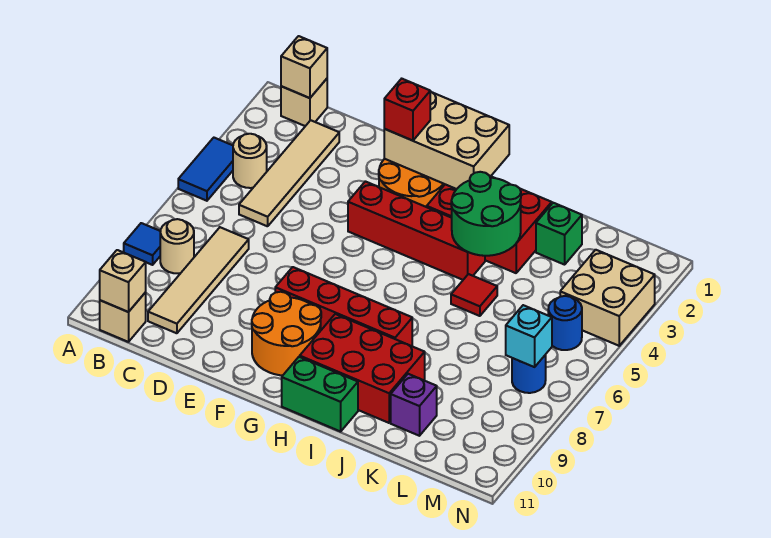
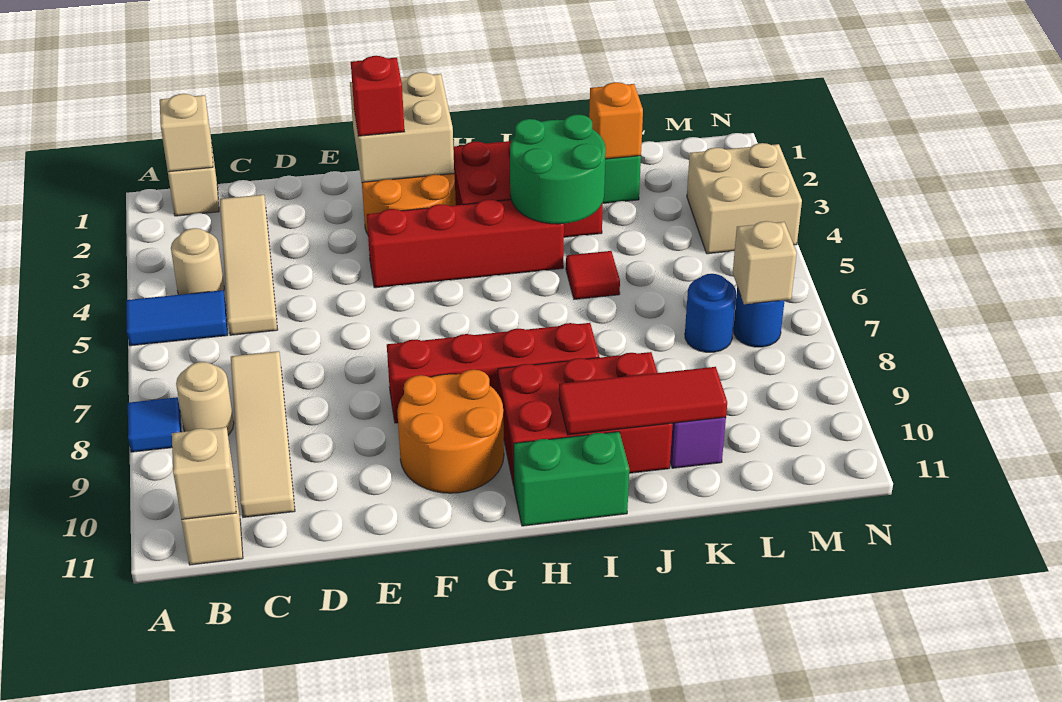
blue 1x2 tile [178,138,233,201] -> blue 1x2 tile turned to [126,290,228,346]
tan 2x3 brick [384,92,509,189] -> tan 2x2 brick [350,72,454,182]
none -> red 1x3 tile [559,367,727,435]
none -> orange 1x1 brick [589,82,643,159]
blue 1x1 round brick [548,296,582,350] -> blue 1x1 round brick moved to [685,274,736,352]
cyan 1x1 brick [506,305,552,367] -> tan 1x1 brick [733,221,797,304]

